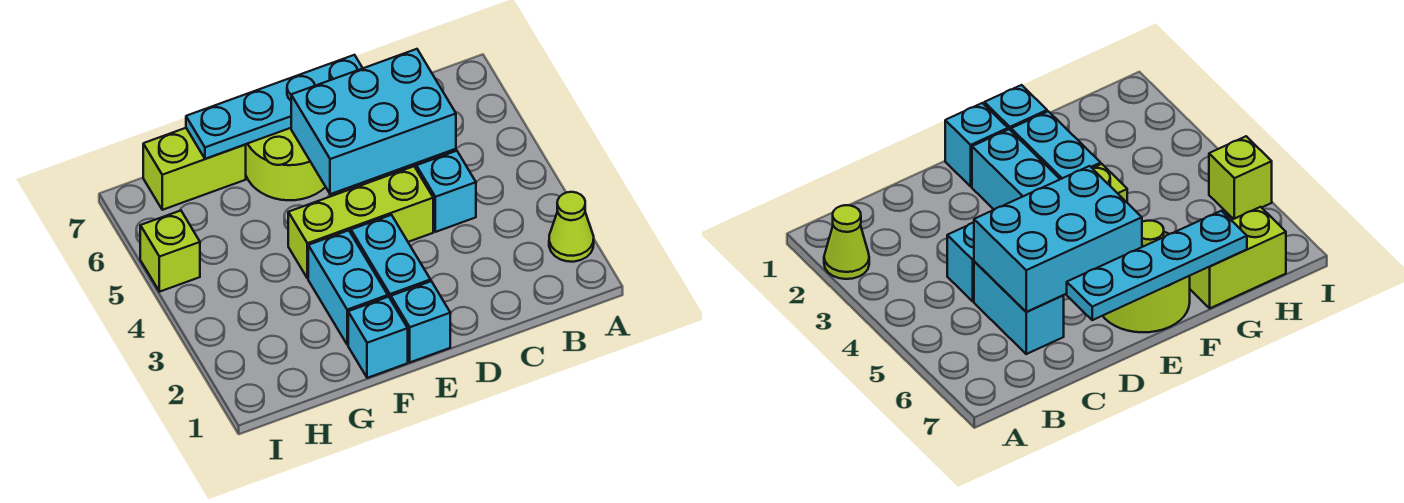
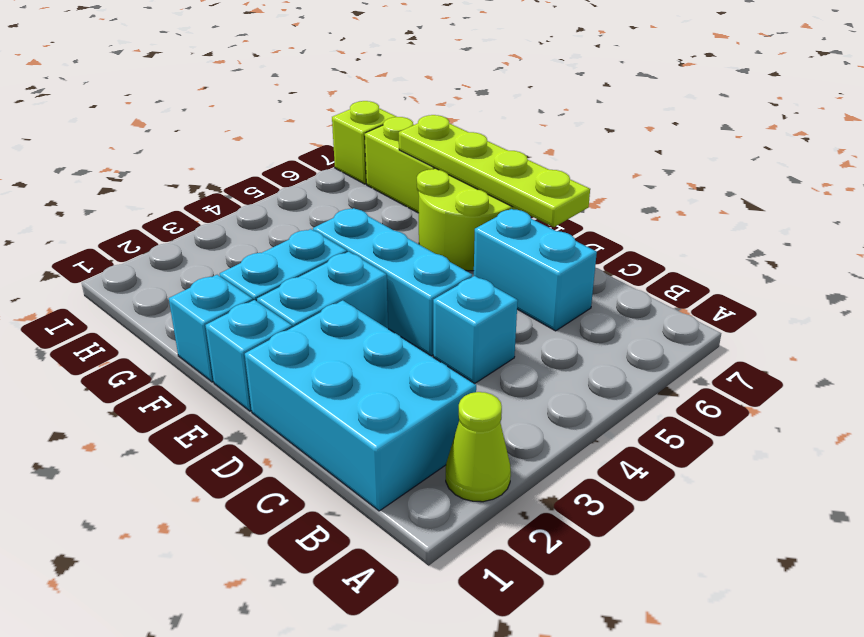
cyan 1x2 brick [974,261,1064,354] -> cyan 1x2 brick turned to [474,209,597,331]
cyan 2x3 brick [291,49,456,194] -> cyan 2x3 brick moved to [245,300,476,511]
lime 1x3 brick [288,166,433,278] -> cyan 1x3 brick [313,208,472,356]
cyan 1x4 plate [186,55,363,159] -> lime 1x4 plate [399,115,590,227]
lime 1x1 brick [140,211,200,292] -> lime 1x1 brick moved to [332,101,396,184]

